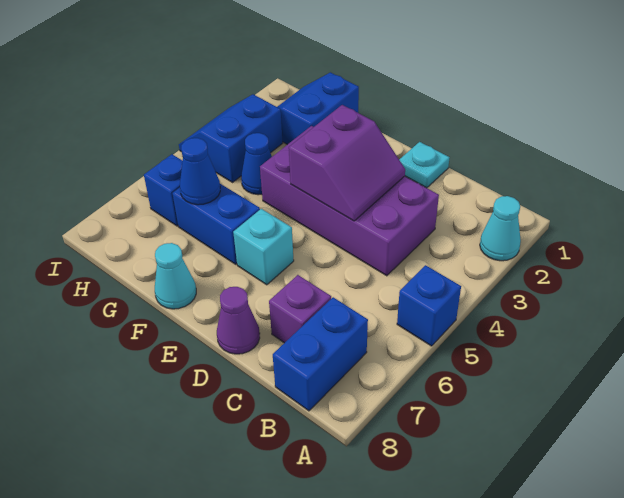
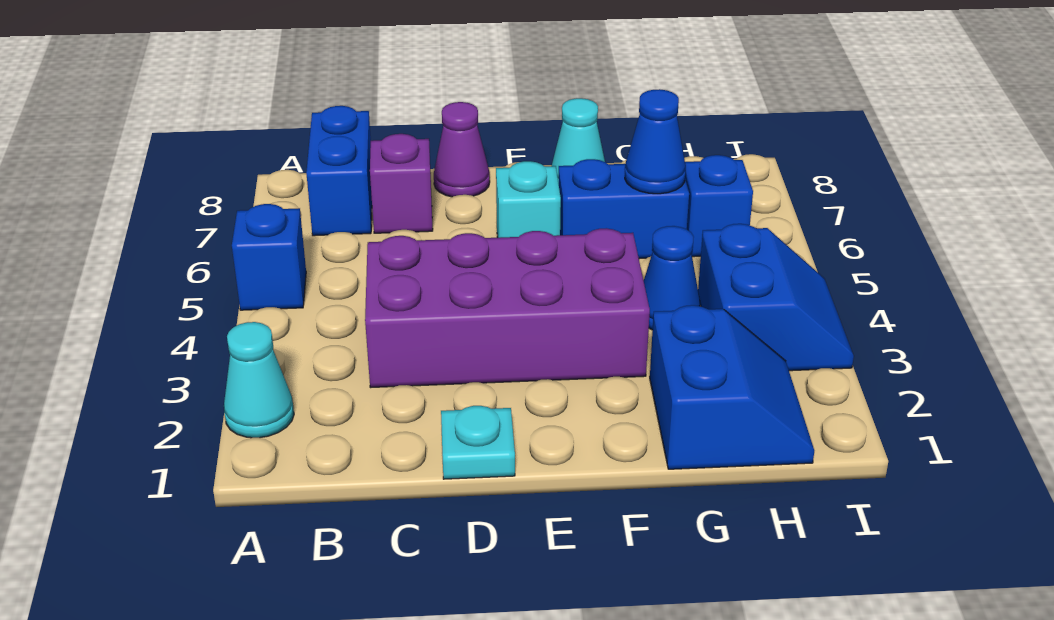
purple 2x2 slope [289,105,405,221] -> none

